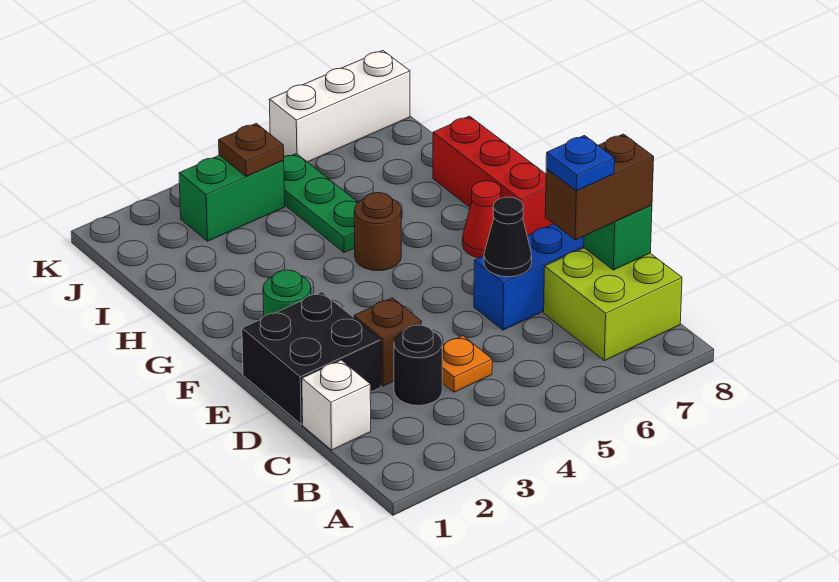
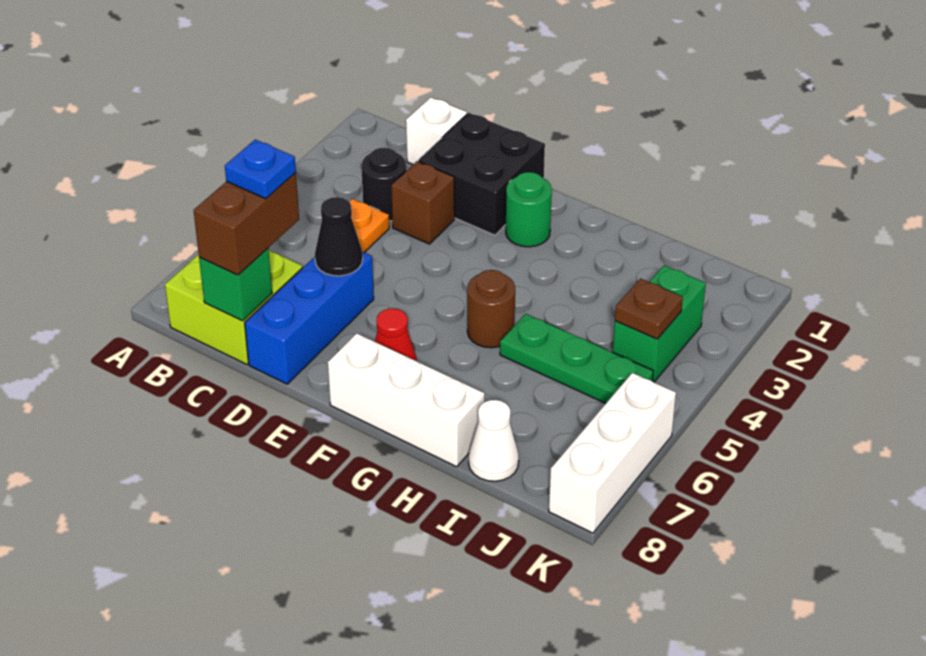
red 1x3 brick [433,116,554,236] -> white 1x3 brick [328,333,485,467]
none -> white 1x1 cone [469,400,519,481]

